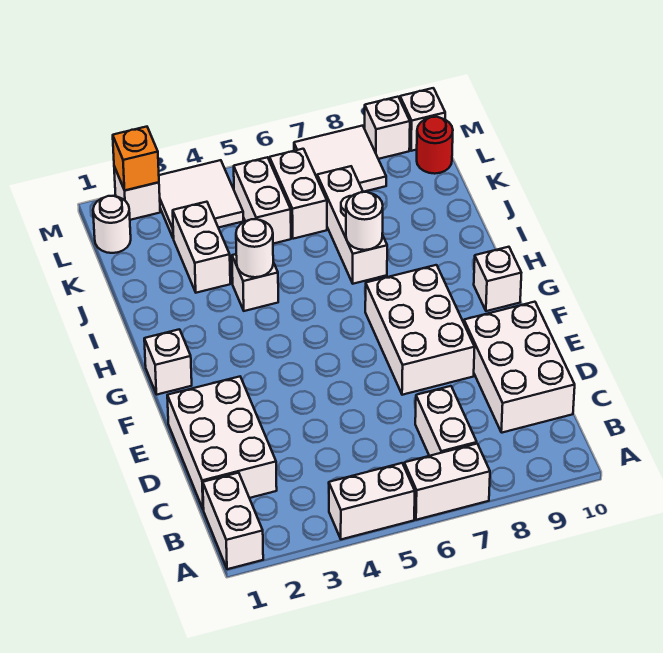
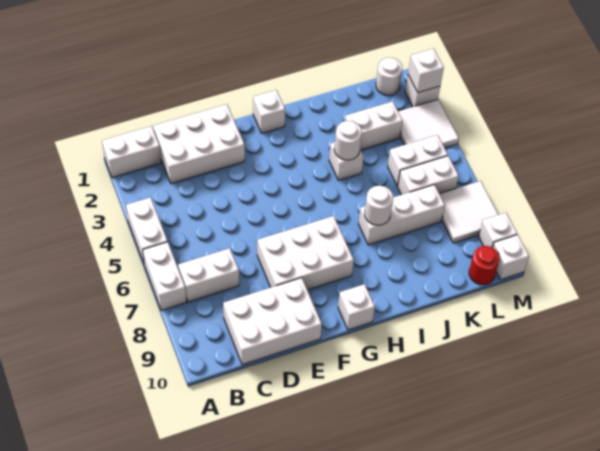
orange 1x1 brick [113,127,159,190] -> white 1x1 brick [408,48,444,93]

